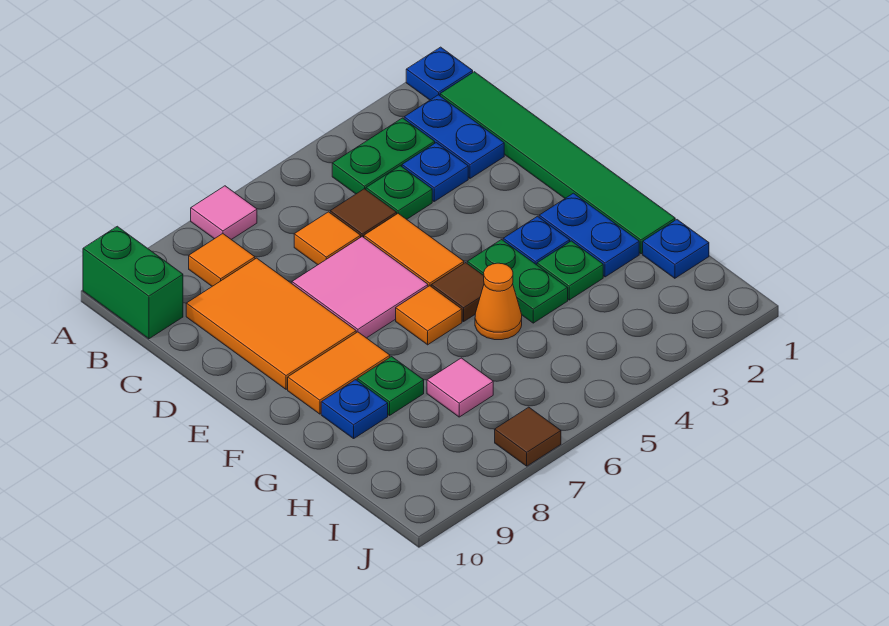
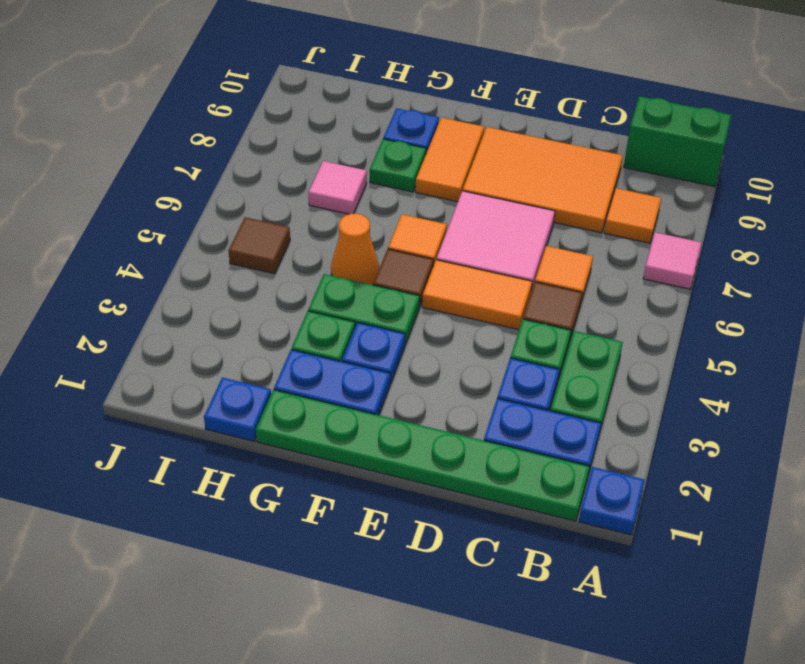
green 1x6 tile [440,72,675,254] -> green 1x6 plate [256,390,590,521]
brown 1x1 tile [495,407,561,466] -> brown 1x1 tile moved to [228,217,290,274]

